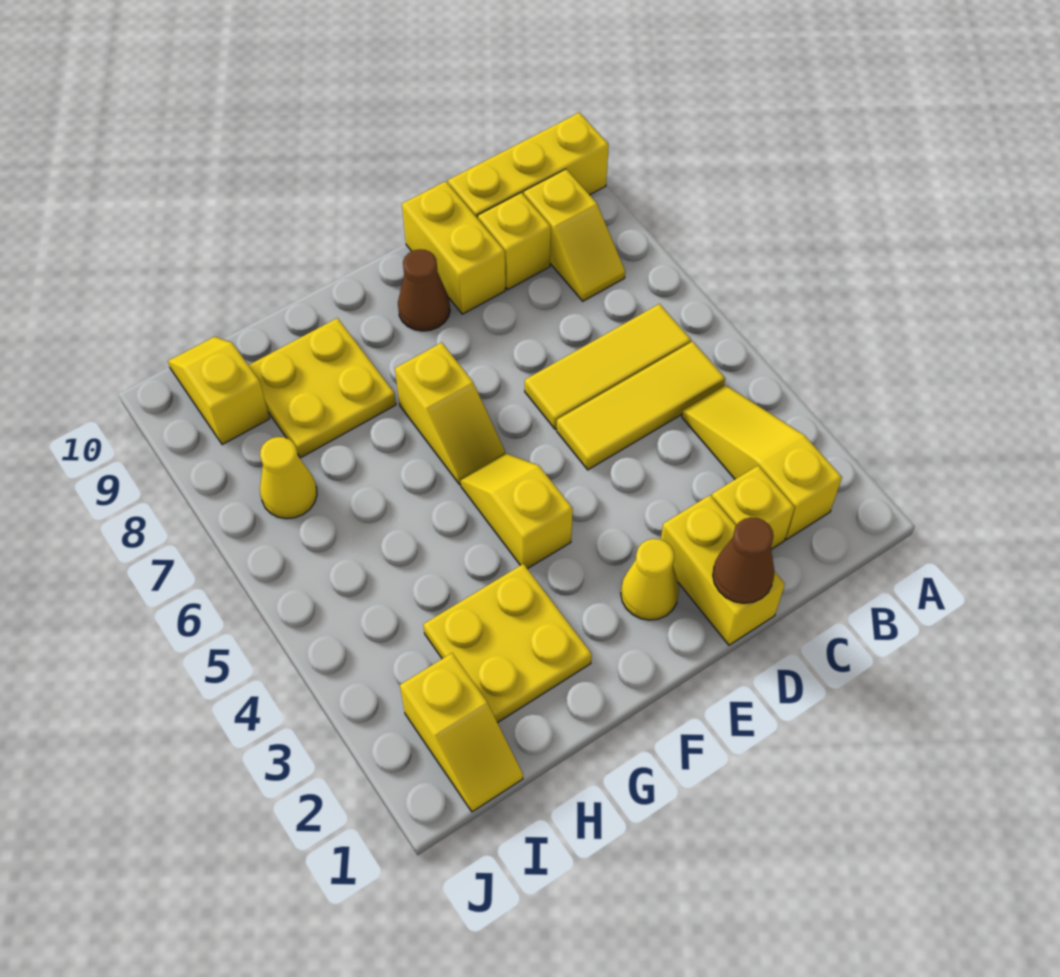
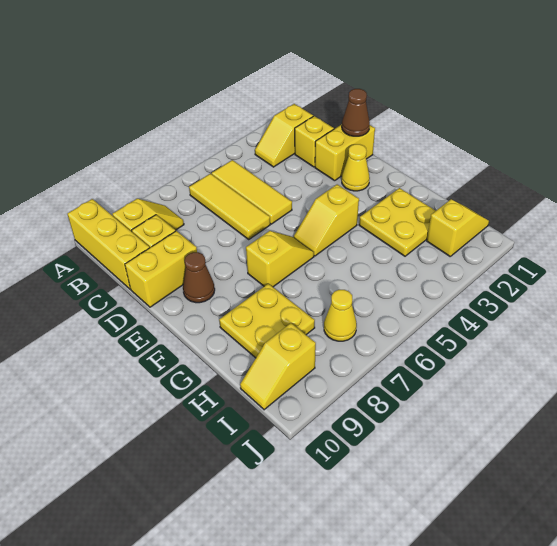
yellow 1x3 slope [682,386,842,539] -> yellow 1x2 slope [255,104,313,167]

